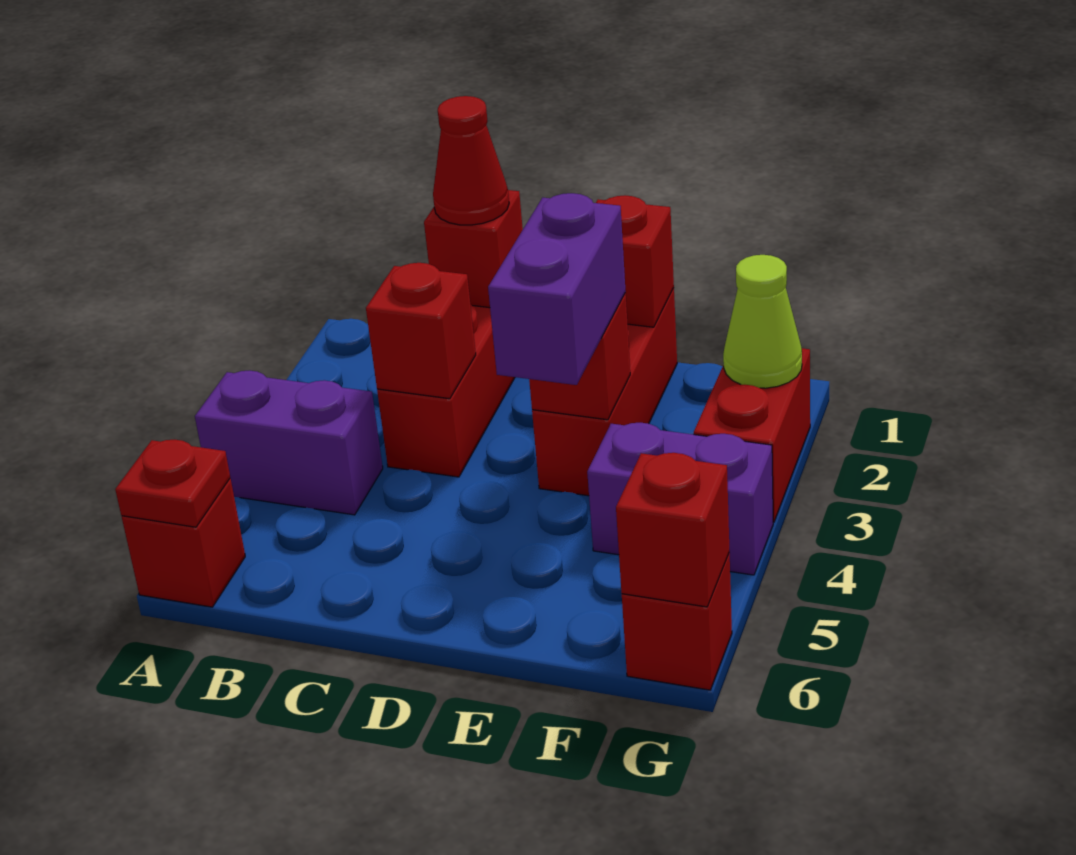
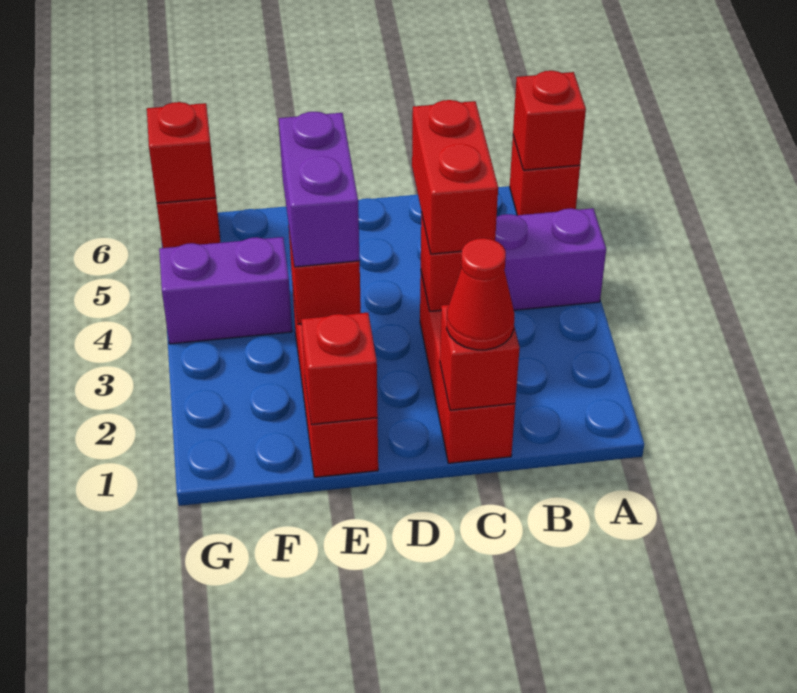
red 1x1 plate [115,440,230,527] -> red 1x1 brick [513,71,586,170]
red 1x2 brick [694,348,810,522] -> red 1x2 brick moved to [412,100,498,254]
lime 1x1 cone [723,255,802,388] -> none

